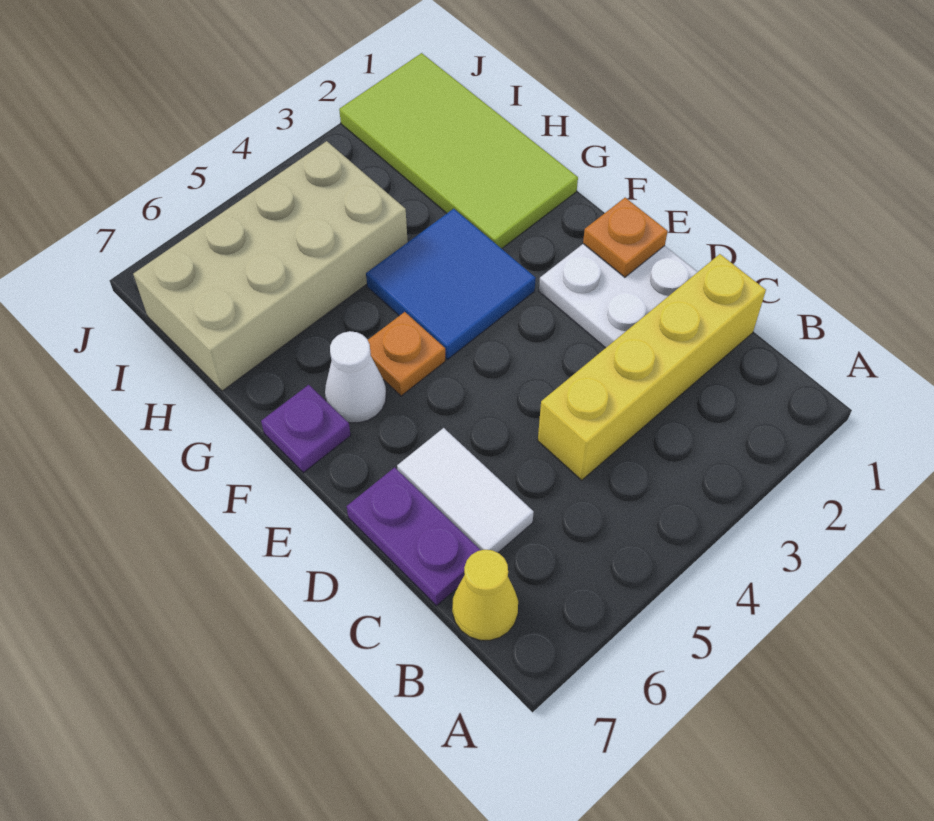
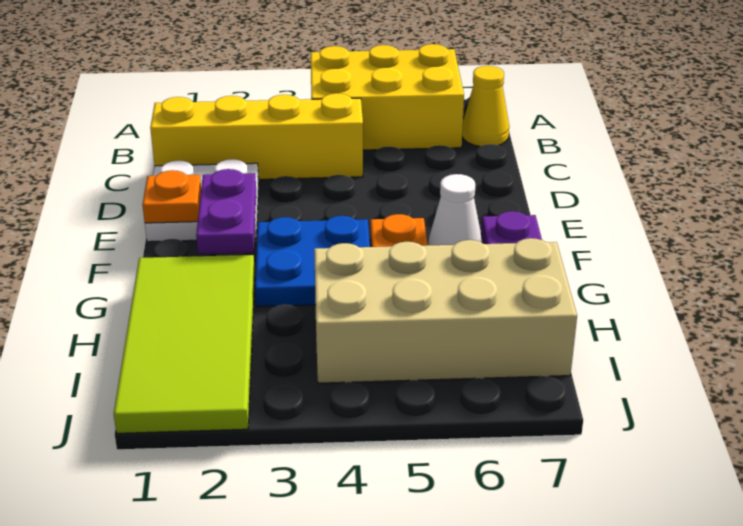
none -> yellow 2x3 brick [311,44,464,150]
white 1x2 tile [397,428,534,553] -> none
purple 1x2 plate [347,467,480,606] -> purple 1x2 plate moved to [196,169,256,254]
blue 2x2 tile [366,209,536,359] -> blue 2x2 plate [255,216,370,307]

